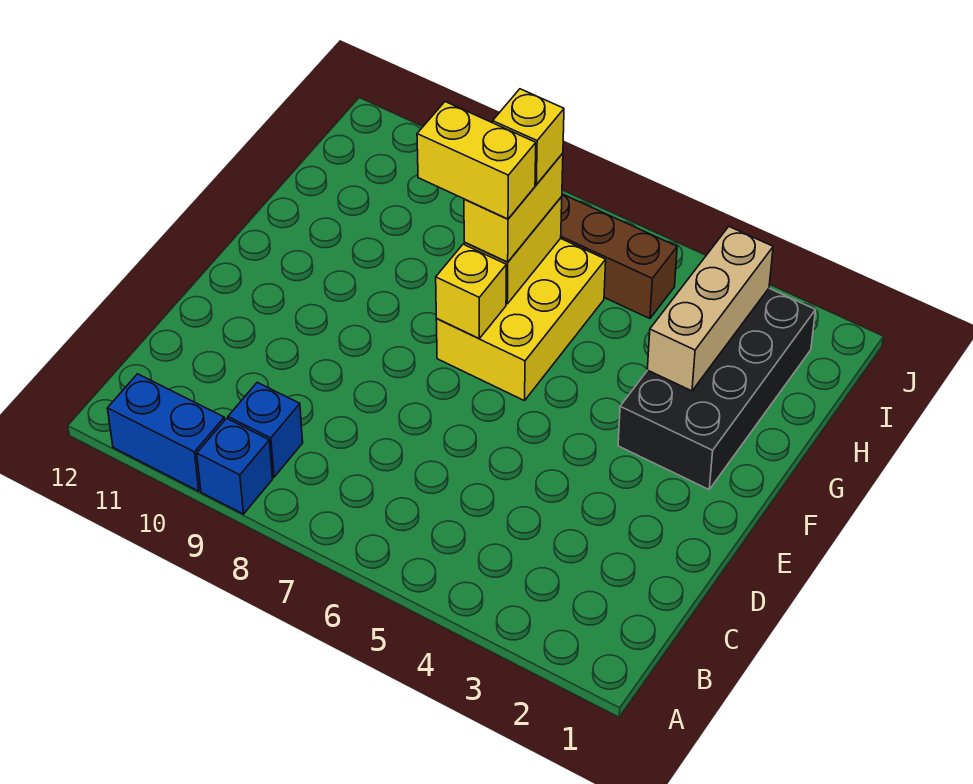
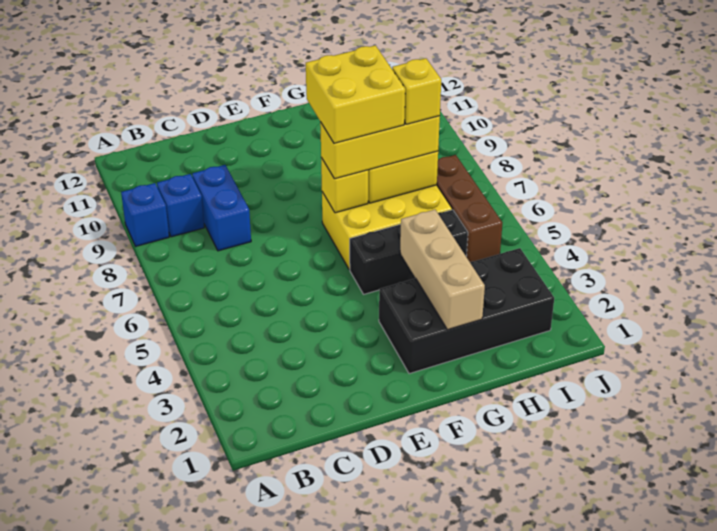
blue 1x2 brick [107,374,225,491] -> blue 1x2 brick moved to [192,165,251,251]
none -> black 1x3 brick [350,210,468,294]
tan 1x3 brick [647,227,773,391] -> tan 1x3 brick turned to [400,210,485,330]
yellow 1x2 brick [464,153,563,262] -> yellow 1x3 brick [320,116,440,179]
yellow 1x2 brick [417,102,536,219] -> yellow 2x2 brick [306,45,405,143]

